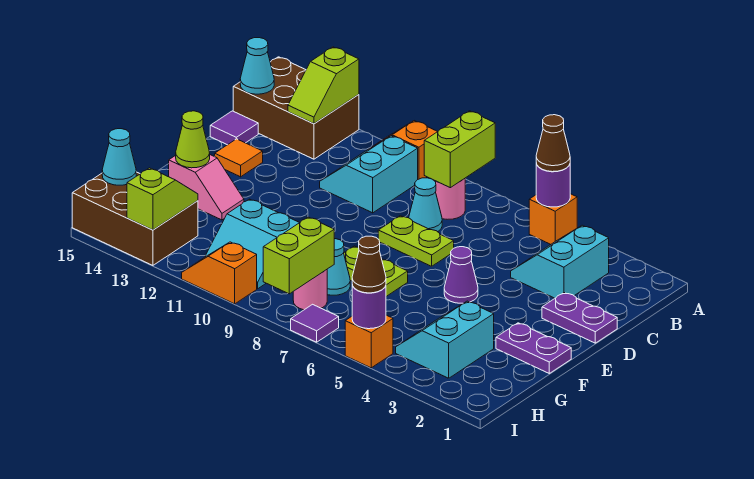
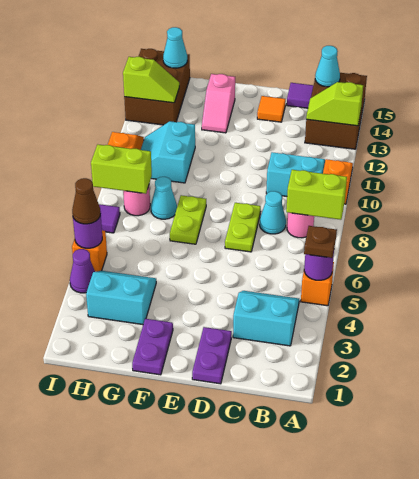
brown 1x1 cone [536,115,570,172] -> brown 1x1 plate [304,226,337,258]
purple 1x1 cone [444,247,478,303] -> purple 1x1 cone moved to [70,249,95,293]
lime 1x1 cone [176,111,210,168] -> none

